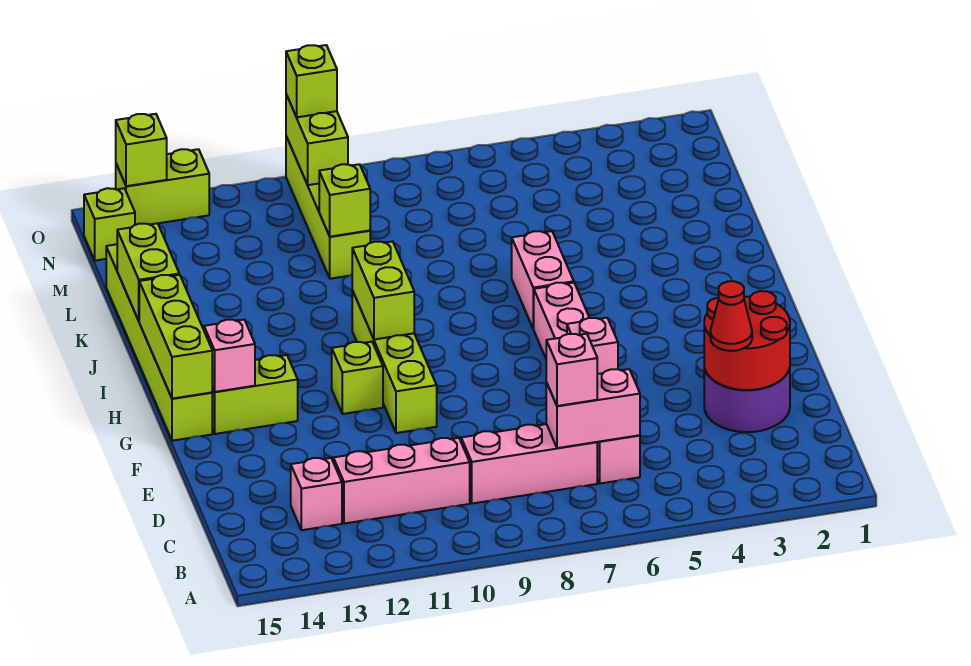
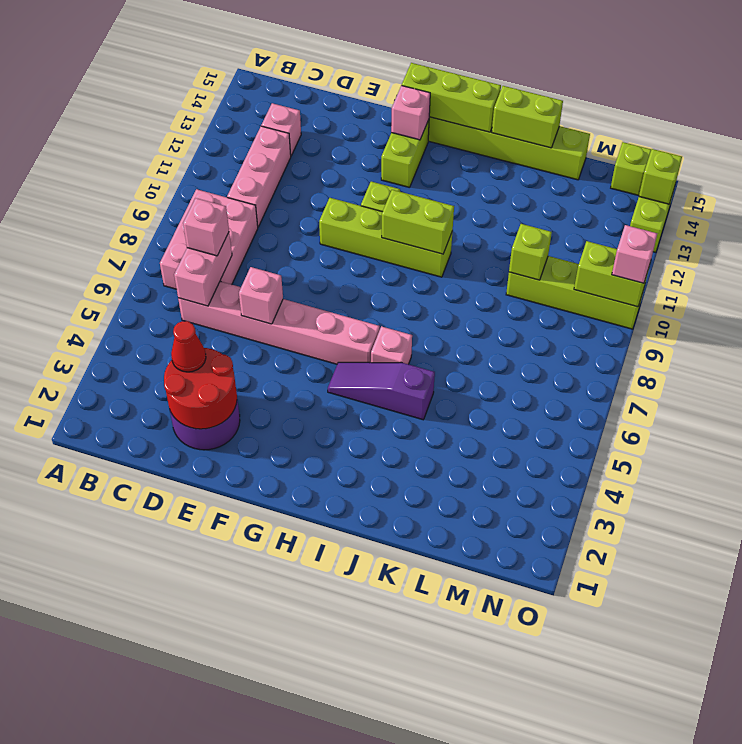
pink 1x3 brick [461,424,597,504] -> pink 2x3 brick [160,189,258,289]
none -> purple 1x3 slope [328,362,435,420]
pink 1x2 brick [512,231,574,329] -> pink 1x1 brick [371,326,412,364]
lime 1x1 brick [286,45,337,117] -> pink 1x1 brick [612,225,657,283]

